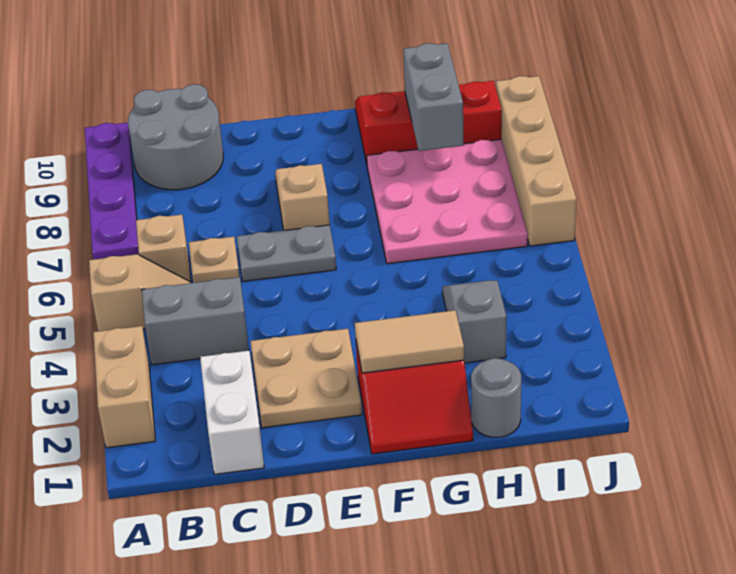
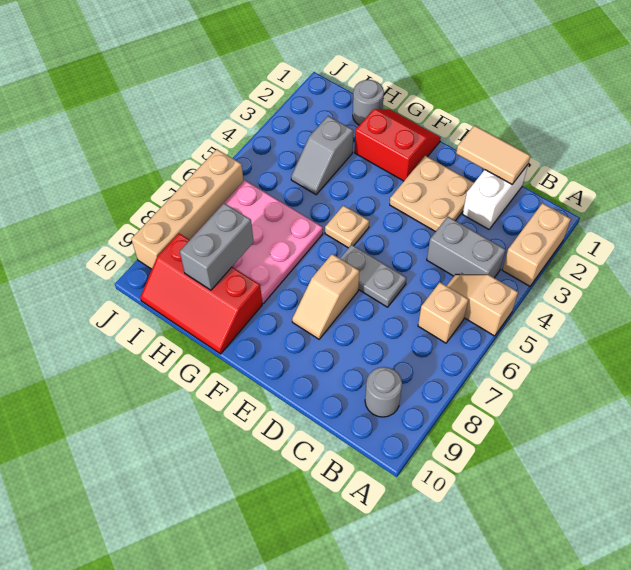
purple 1x4 plate [85,123,139,260] -> none
grey 2x2 round brick [128,84,223,190] -> grey 1x1 round brick [365,367,402,417]
tan 1x1 plate [189,237,239,283] -> tan 1x1 plate moved to [325,205,369,248]
tan 1x2 tile [355,310,464,373] -> tan 1x2 tile moved to [456,126,530,184]

